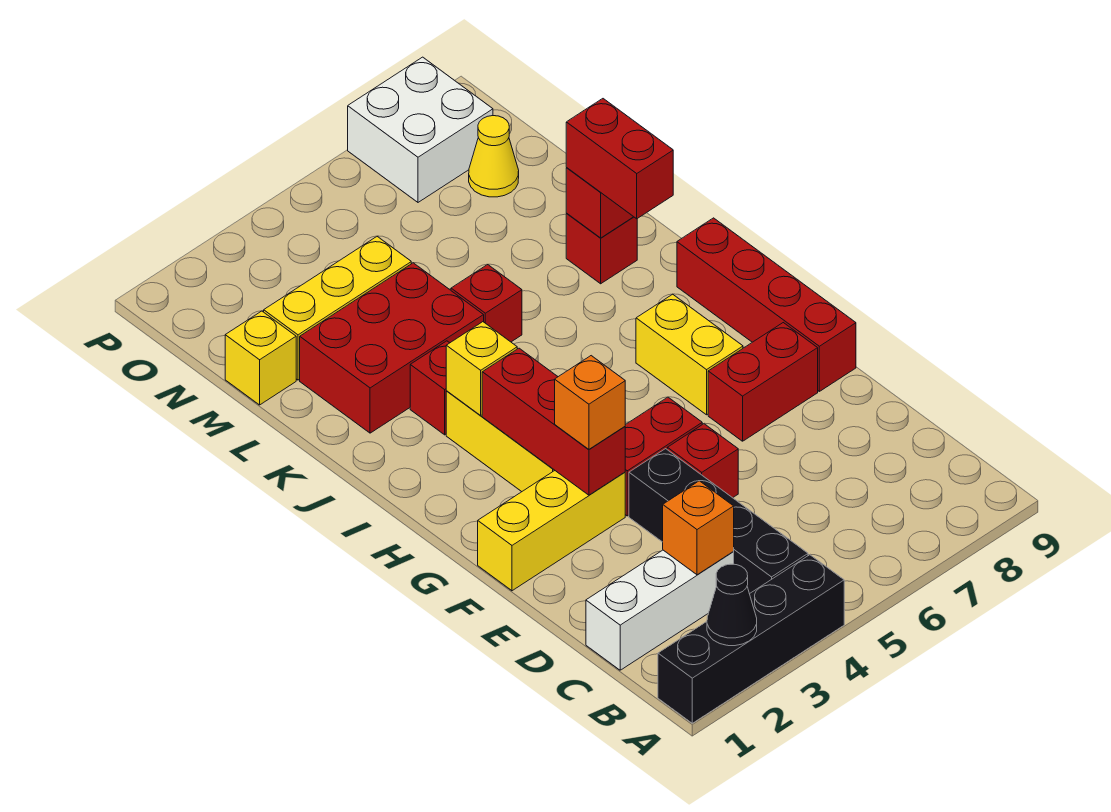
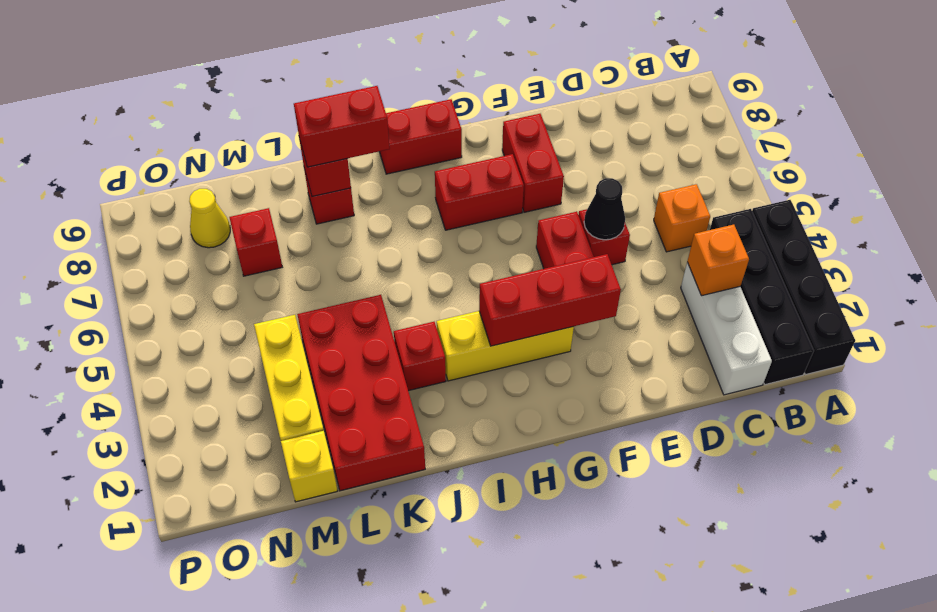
black 1x1 cone [707,564,757,646] -> black 1x1 cone moved to [584,178,625,240]
black 1x4 brick [629,449,808,594] -> black 1x4 brick turned to [710,209,814,385]
yellow 1x3 brick [478,471,625,591] -> none
orange 1x1 brick [555,356,625,449] -> orange 1x1 brick moved to [654,184,710,252]
red 1x4 brick [677,218,856,391] -> red 1x2 brick [379,99,462,174]
yellow 1x2 brick [636,294,743,415] -> red 1x2 brick [435,154,524,230]
yellow 1x1 brick [446,322,517,415] -> none
red 2x3 brick [300,263,484,433] -> red 2x4 brick [297,295,425,491]
red 1x1 brick [451,265,522,342] -> red 1x1 brick moved to [229,208,282,276]
white 2x2 brick [348,57,493,202] -> none

